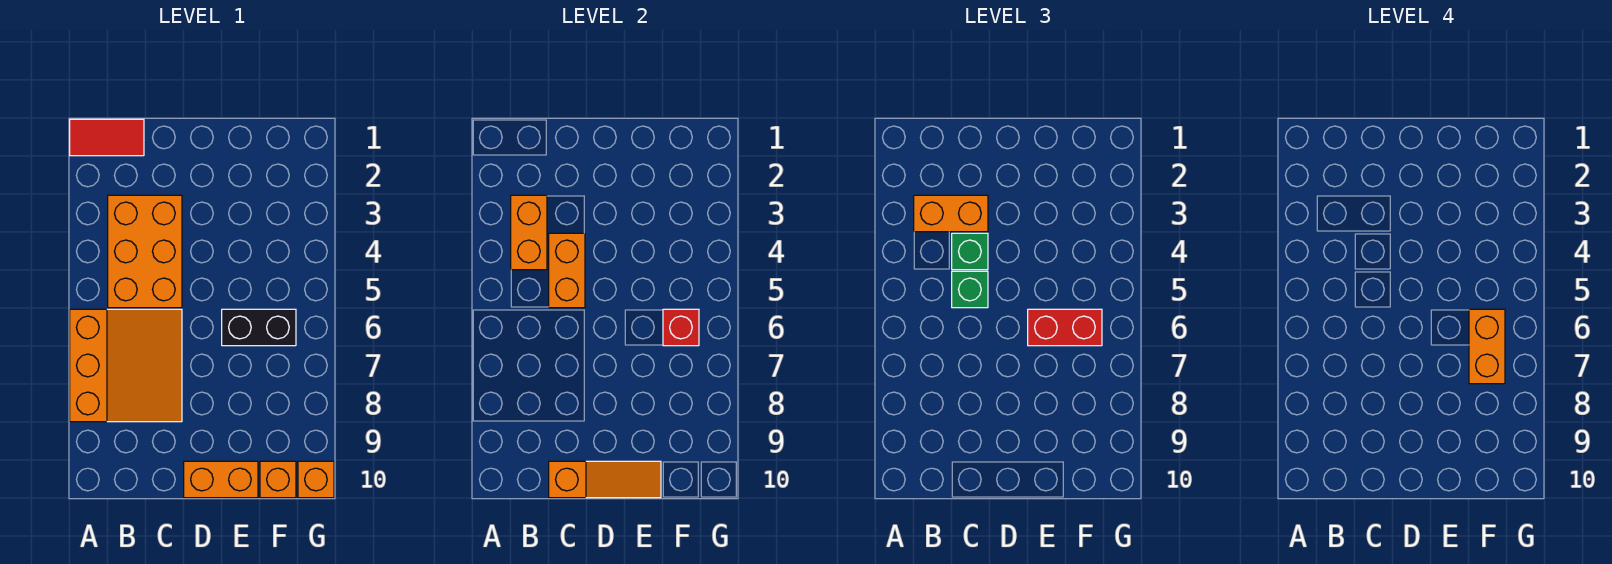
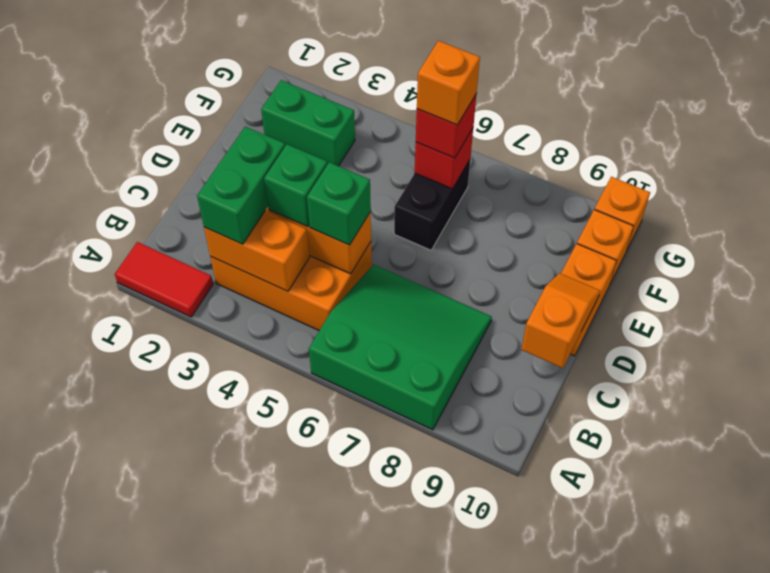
red 1x2 tile [70,119,144,156] -> red 1x2 tile turned to [115,242,213,317]
orange 3x3 slope [70,309,182,422] -> green 3x3 slope [309,265,492,430]
orange 1x2 brick [914,195,988,232] -> green 1x2 brick [197,127,285,244]
orange 1x3 slope [549,461,661,498] -> orange 1x2 slope [521,273,600,368]
red 1x2 brick [1028,309,1102,346] -> red 1x1 brick [416,94,477,158]
none -> green 1x2 brick [261,80,355,166]
orange 1x2 brick [1469,309,1505,384] -> orange 1x1 brick [417,41,480,125]

